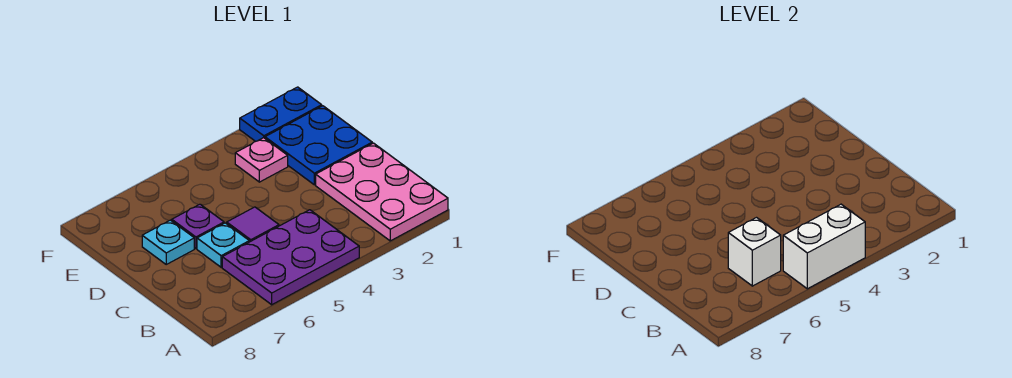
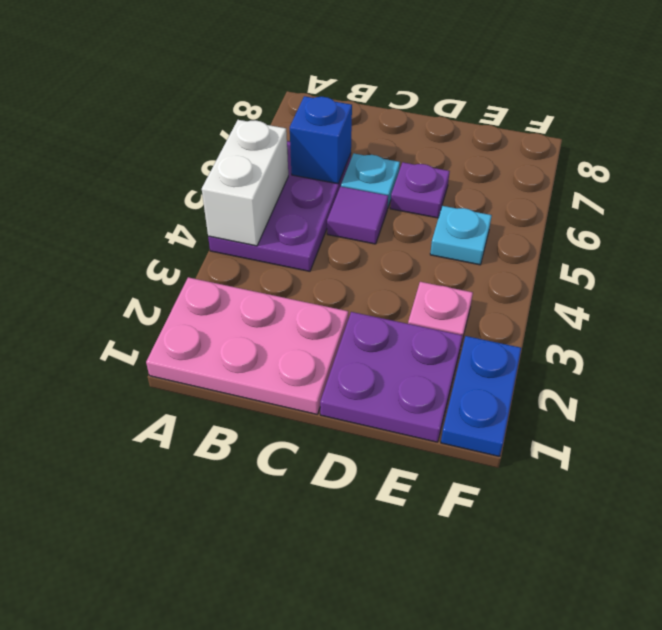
white 1x1 brick [728,218,781,286] -> blue 1x1 brick [290,96,352,184]
blue 2x2 plate [265,106,372,185] -> purple 2x2 plate [320,312,463,442]
cyan 1x1 plate [142,220,194,264] -> cyan 1x1 plate moved to [430,206,492,265]

